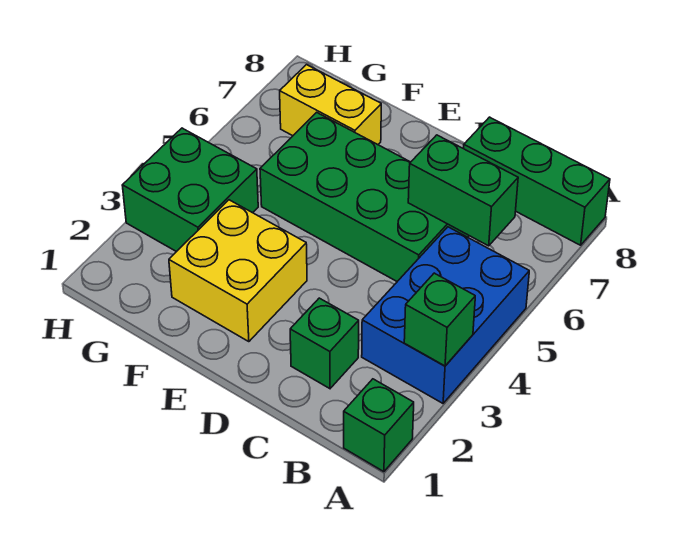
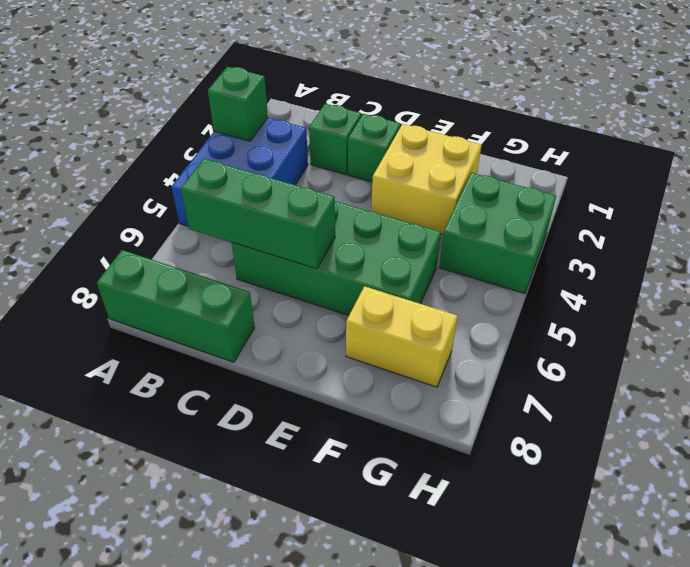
green 1x1 brick [344,379,414,472] -> green 1x1 brick moved to [348,114,400,182]
green 1x2 brick [408,135,518,246] -> green 1x3 brick [181,159,335,269]

